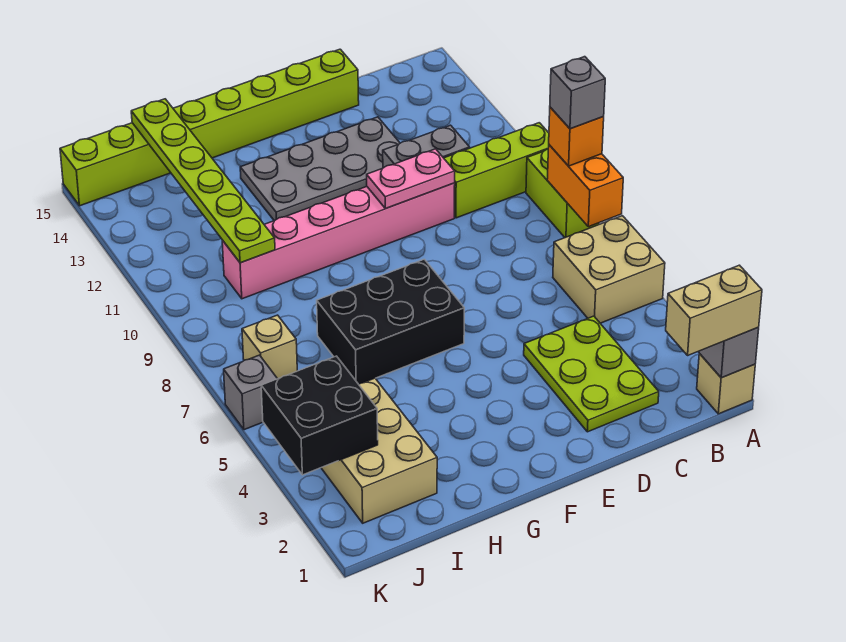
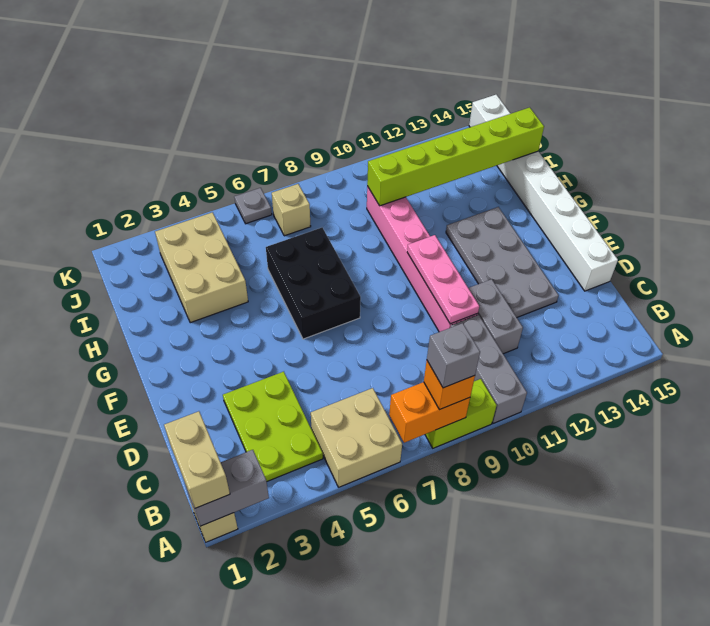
lime 1x3 brick [444,123,549,218] -> grey 1x3 brick [451,315,527,423]
lime 2x3 plate [524,316,659,432] -> lime 2x3 plate turned to [223,372,323,482]
pink 1x2 plate [367,149,455,208] -> pink 1x3 plate [407,235,479,324]
lime 1x8 brick [60,49,359,206] -> white 1x8 brick [469,95,618,291]
tan 2x3 brick [321,378,437,523] -> tan 2x3 brick turned to [155,212,248,323]
lime 1x6 plate [131,99,275,263] -> lime 1x6 brick [367,107,544,206]
black 2x2 brick [261,356,378,475] -> none
grey 1x1 brick [224,355,277,430] -> grey 1x1 plate [234,188,272,224]

